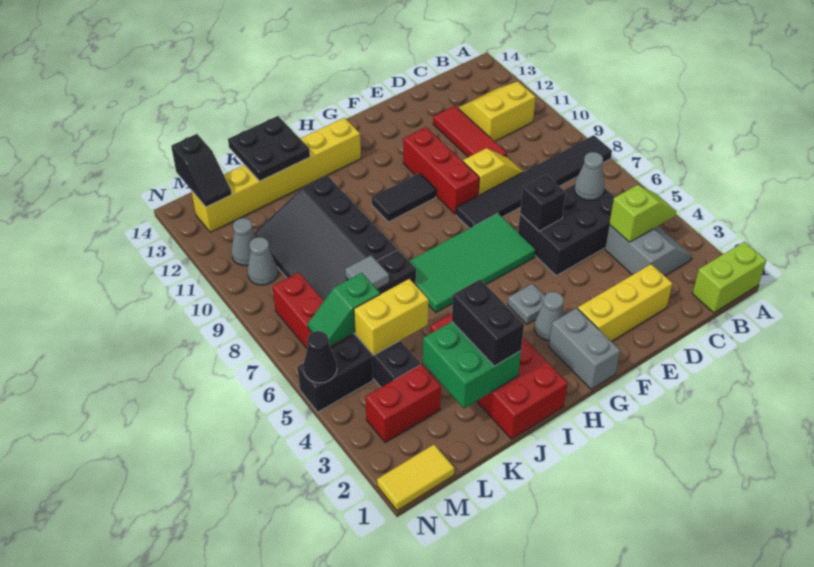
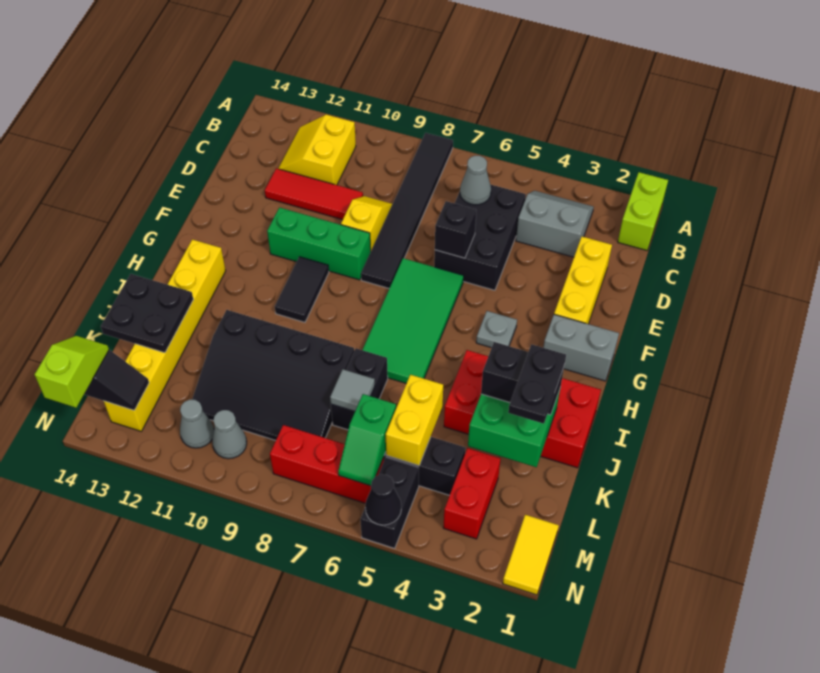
lime 1x2 slope [609,185,677,242] -> lime 1x2 slope moved to [35,336,109,408]
red 1x3 brick [403,127,479,214] -> green 1x3 brick [267,207,371,280]
grey 1x1 cone [534,292,564,341] -> none
none -> black 1x2 plate [508,344,566,424]

